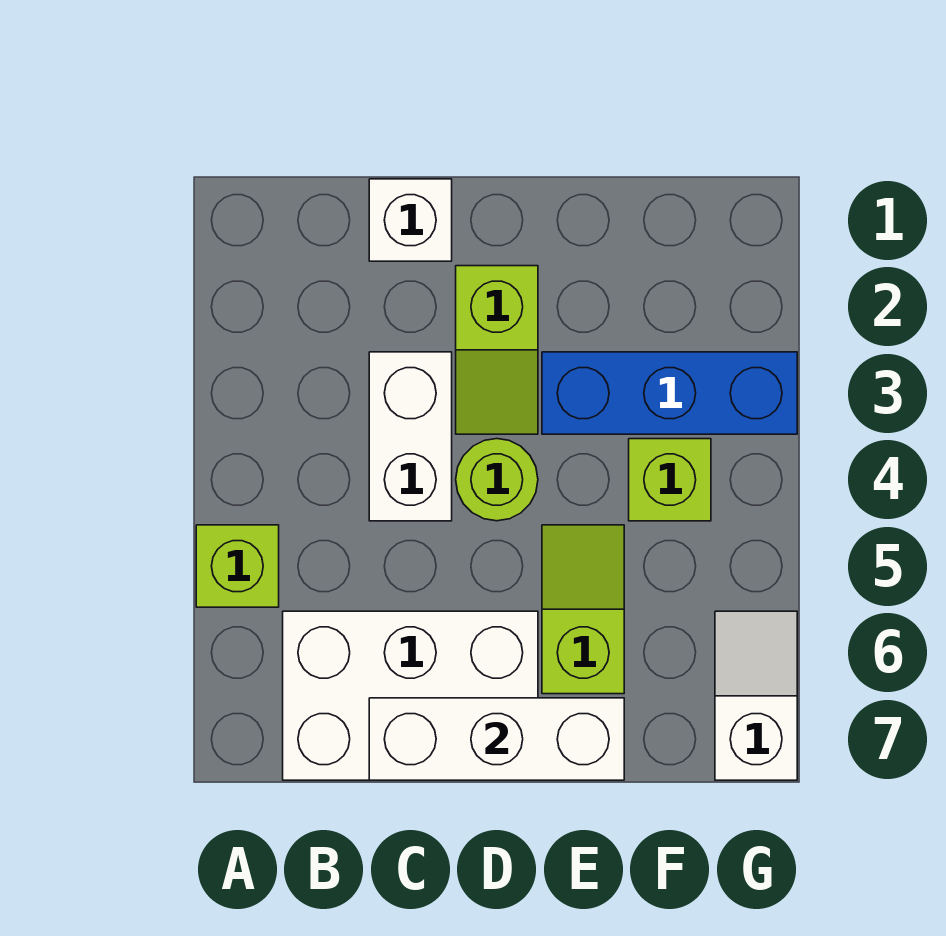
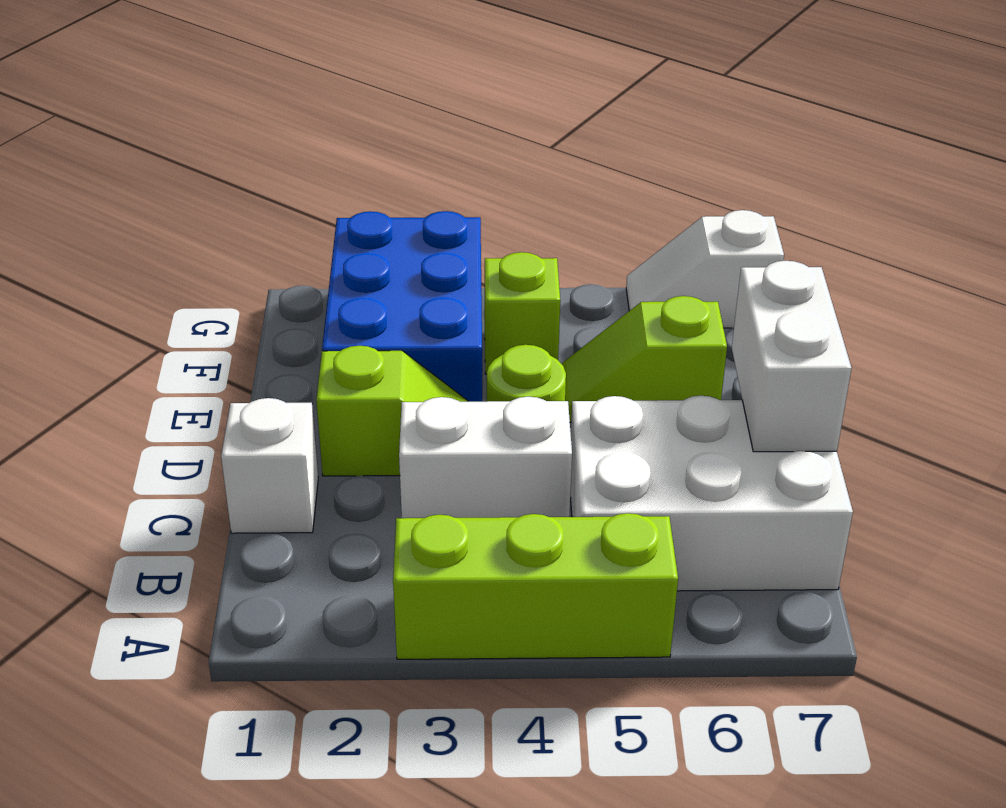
lime 1x1 brick [196,525,279,607] -> lime 1x3 brick [393,513,678,659]
white 2x3 brick [283,611,538,780] -> white 2x3 brick turned to [570,396,853,591]
white 1x3 brick [369,698,624,780] -> white 1x2 brick [732,261,852,452]
blue 1x3 brick [542,352,797,434] -> blue 2x3 brick [322,211,482,402]

